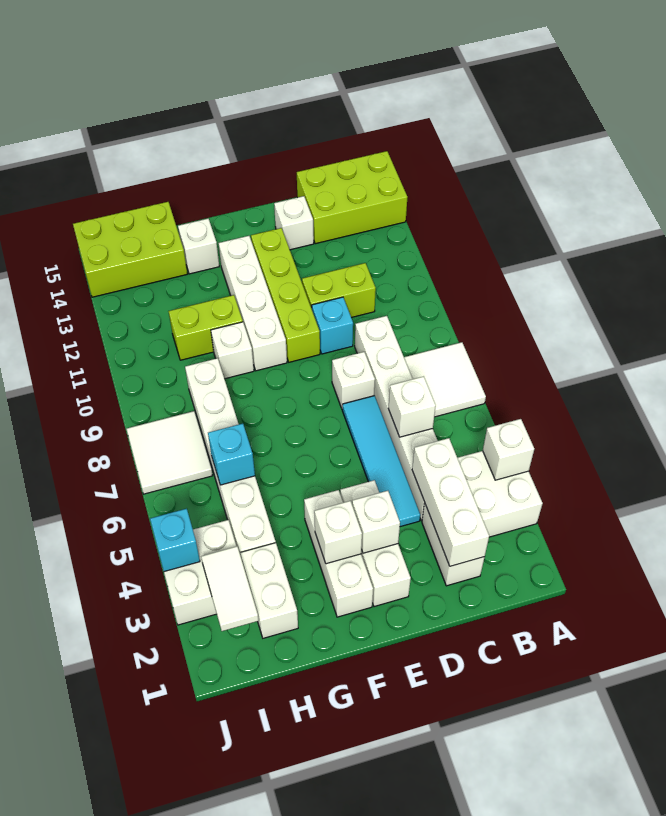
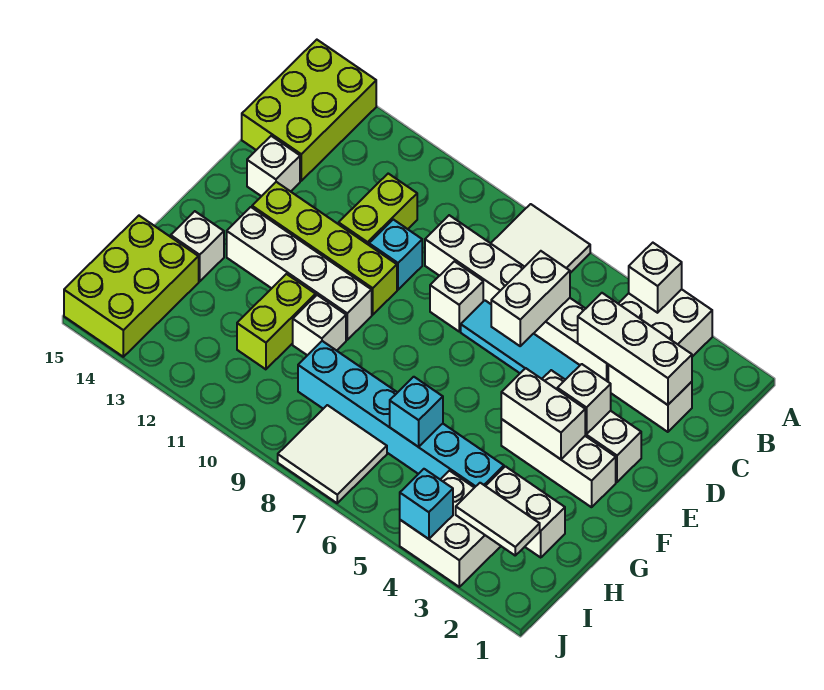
white 1x1 brick [388,376,436,437] -> white 1x2 brick [491,251,570,346]
white 1x1 brick [314,501,362,564] -> white 1x2 brick [501,368,585,459]
white 1x6 brick [185,358,276,556] -> cyan 1x6 brick [298,341,504,488]

